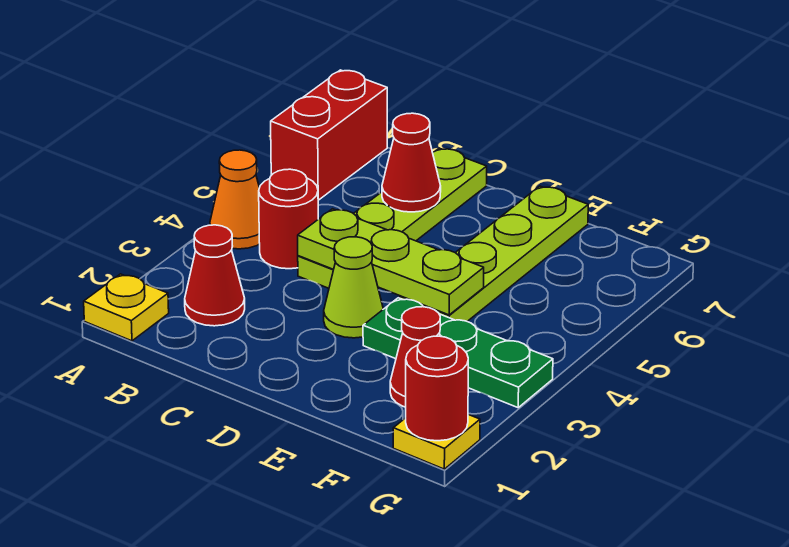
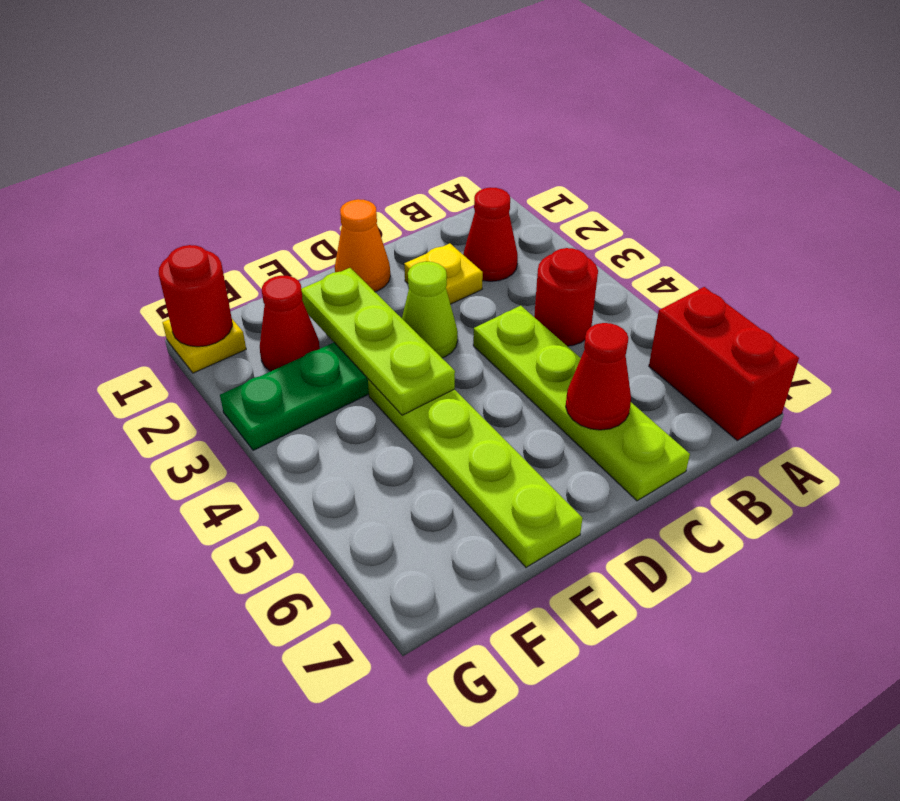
yellow 1x1 plate [84,274,169,341] -> yellow 1x1 plate moved to [404,244,483,304]
orange 1x1 cone [210,150,260,249] -> orange 1x1 cone moved to [335,199,390,292]
lime 1x3 plate [298,209,484,315] -> lime 1x3 plate turned to [302,268,455,415]

